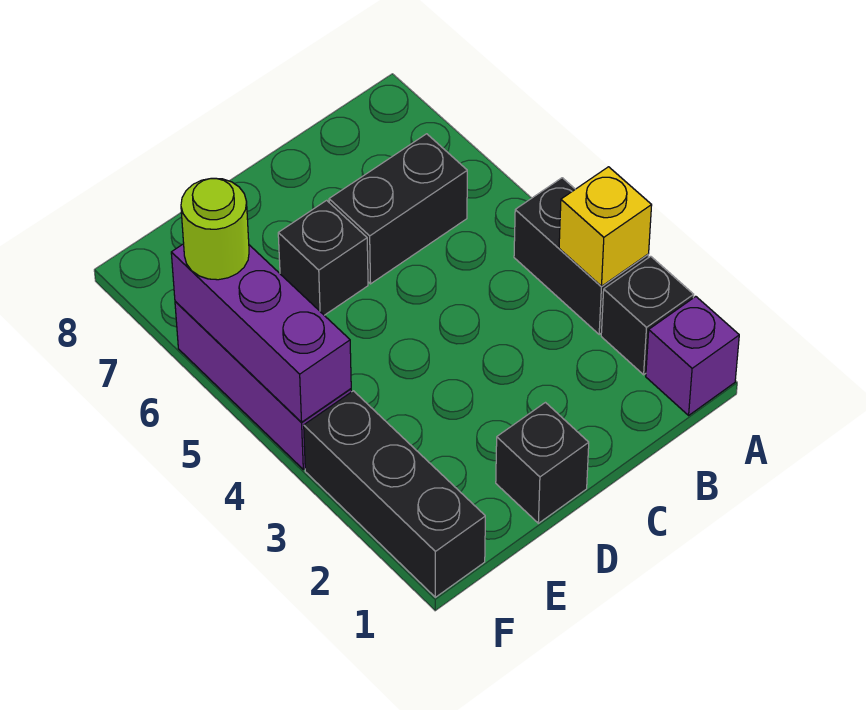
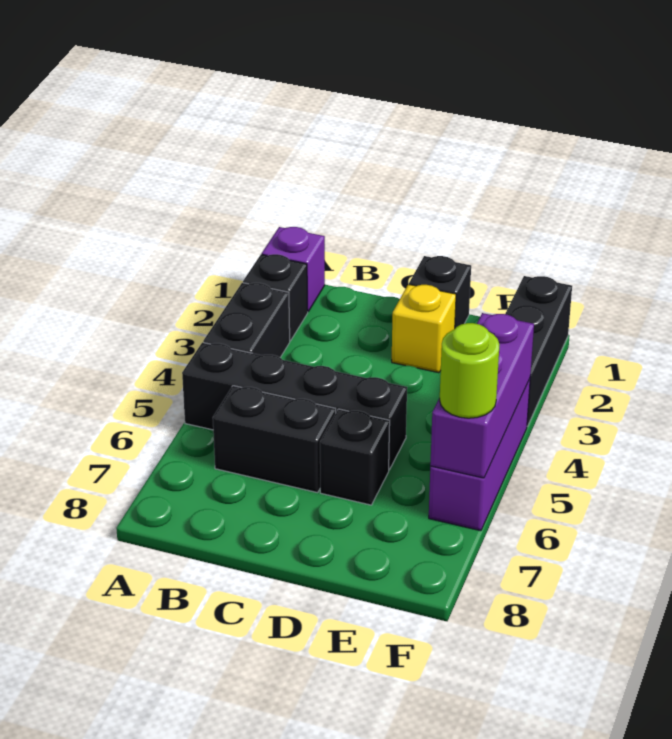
yellow 1x1 brick [559,167,652,287] -> yellow 1x1 brick moved to [392,284,456,373]
none -> black 1x4 brick [182,342,407,470]

